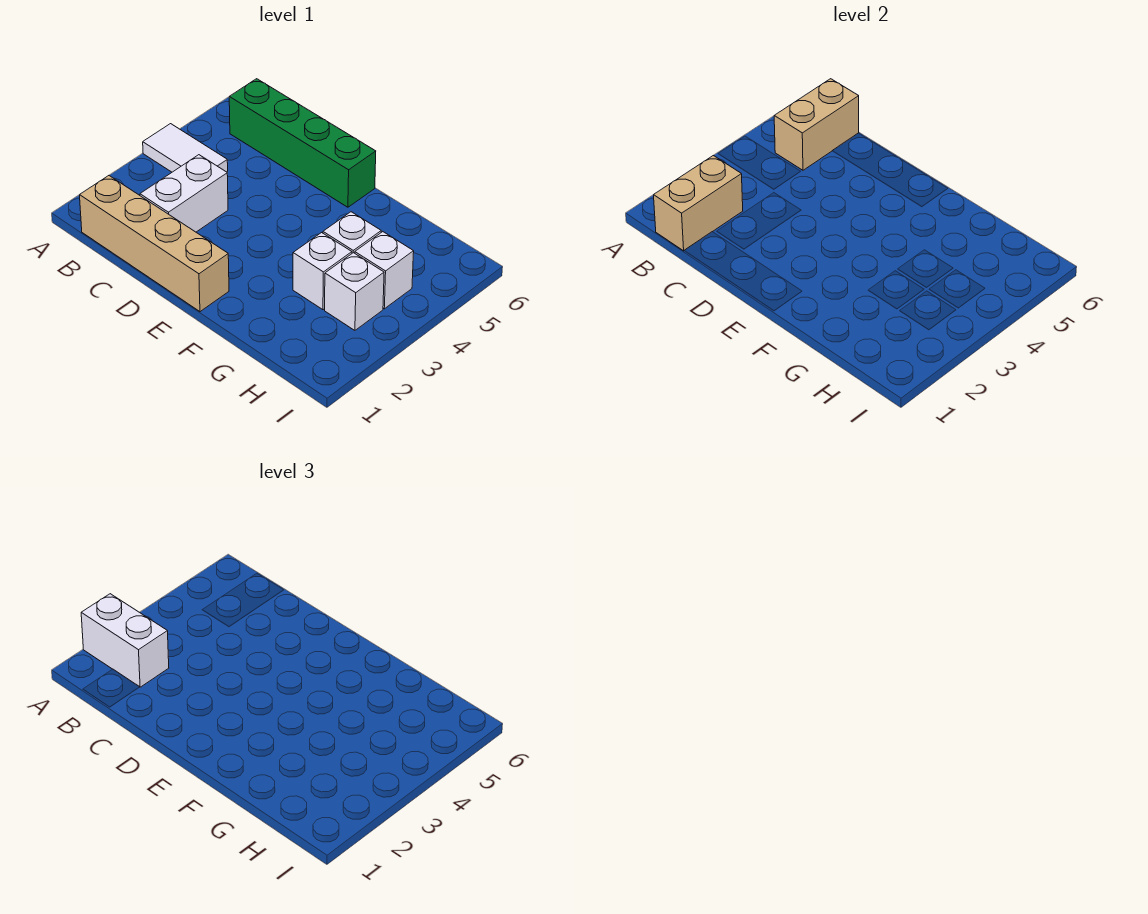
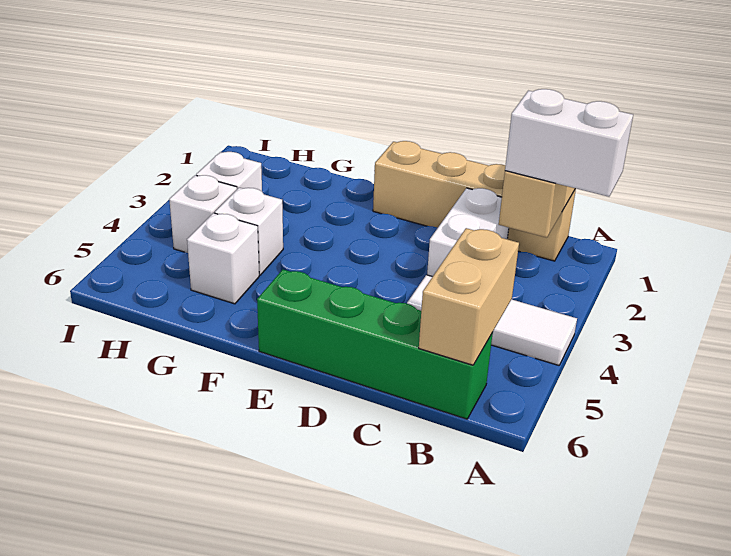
white 1x2 tile [143,124,228,172] -> white 1x3 tile [407,275,577,365]
white 1x1 brick [293,233,352,310] -> white 1x1 brick moved to [187,213,259,304]

